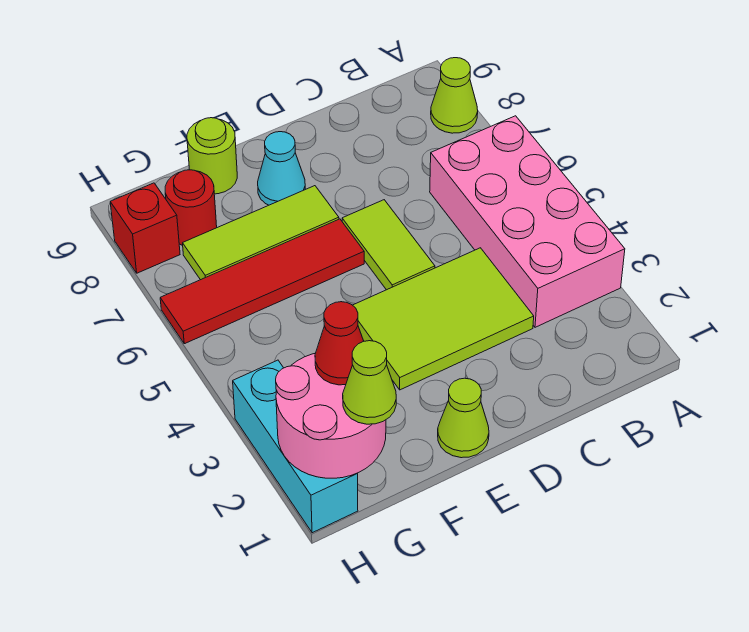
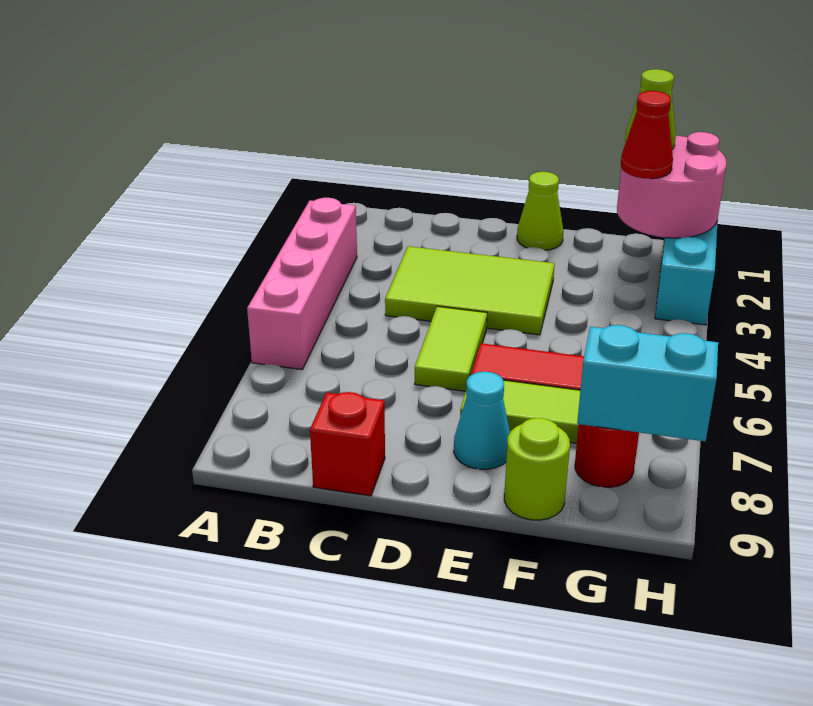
pink 2x4 brick [430,116,625,327] -> pink 1x4 brick [247,198,357,370]
lime 1x1 cone [431,58,478,133] -> none
none -> cyan 1x2 brick [577,325,718,441]
red 1x1 brick [110,183,180,273] -> red 1x1 brick moved to [310,392,385,496]

